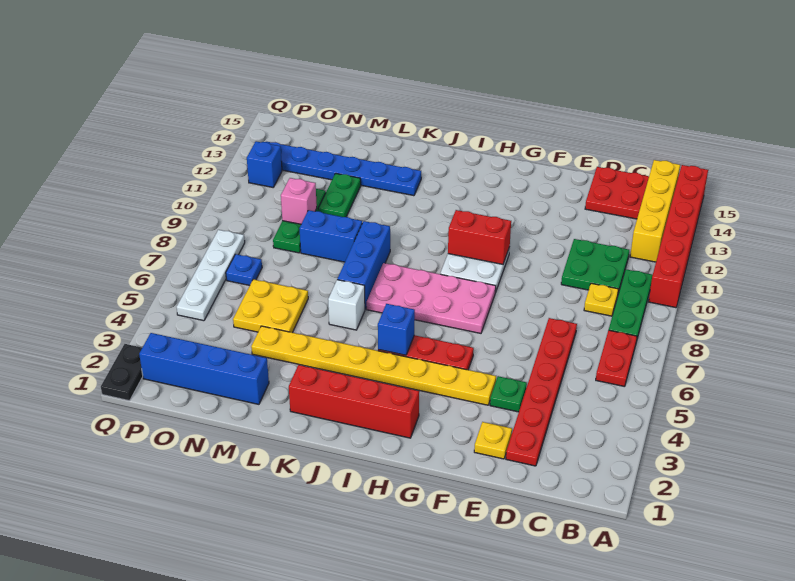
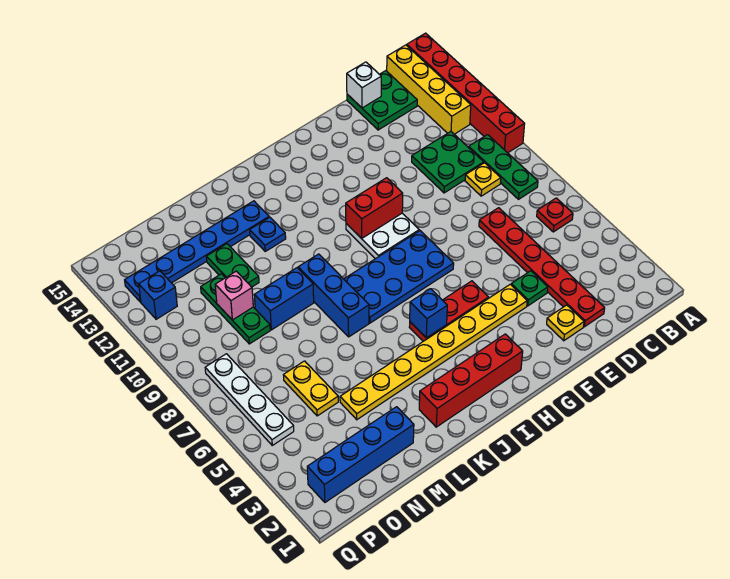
red 1x2 plate [596,330,637,387] -> red 1x1 plate [537,198,573,232]
red 2x2 plate [585,167,649,219] -> green 2x2 plate [347,71,417,130]
pink 2x4 plate [367,263,496,333] -> blue 2x4 plate [344,231,454,323]
white 1x1 brick [328,280,365,330] -> white 1x1 brick moved to [347,62,381,108]
yellow 2x2 plate [233,279,308,333] -> yellow 1x2 plate [284,361,338,416]
blue 1x1 plate [226,254,262,286] -> blue 1x1 plate moved to [250,217,286,251]
black 1x2 plate [101,344,143,401] -> none

